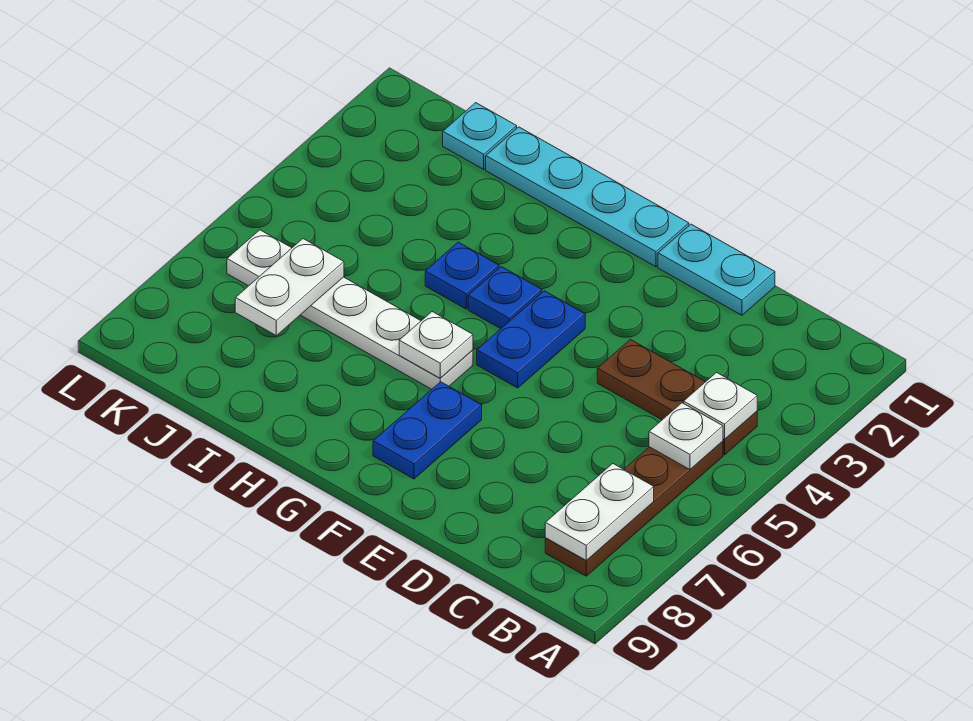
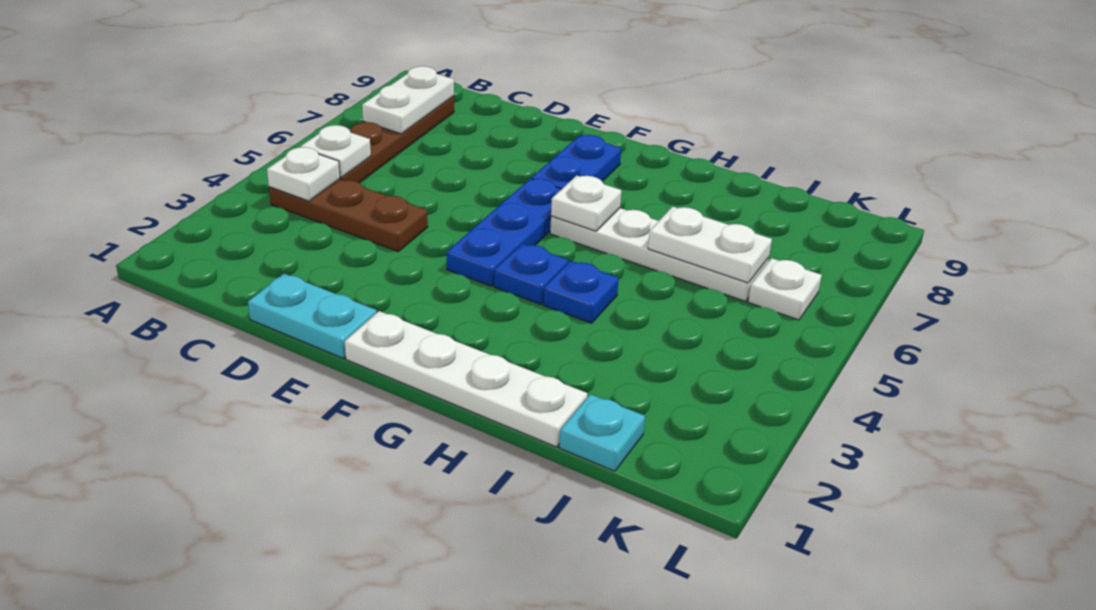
cyan 1x4 plate [486,127,689,267] -> white 1x4 plate [345,311,588,447]
blue 1x2 plate [477,291,585,388] -> blue 1x3 plate [446,179,561,286]
white 1x2 plate [235,239,344,336] -> white 1x2 plate turned to [648,207,772,283]

